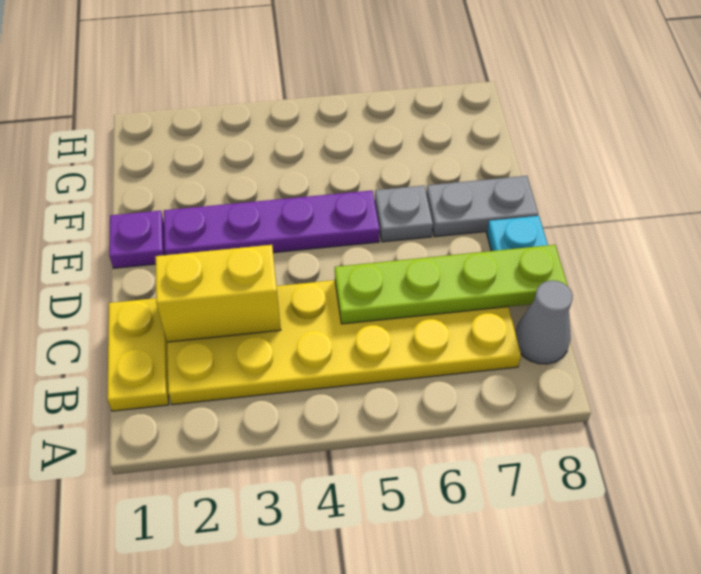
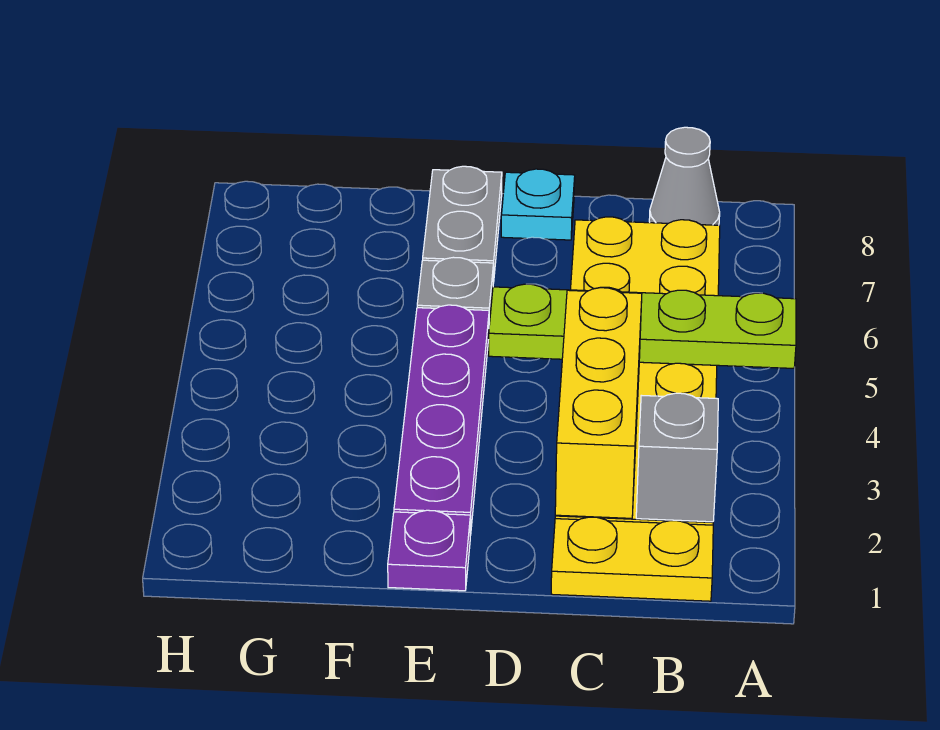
none -> grey 1x1 brick [636,393,718,522]
yellow 1x2 brick [155,245,281,342] -> yellow 1x3 brick [555,288,642,518]
lime 1x4 plate [335,245,568,324] -> lime 1x4 plate turned to [489,284,796,368]

